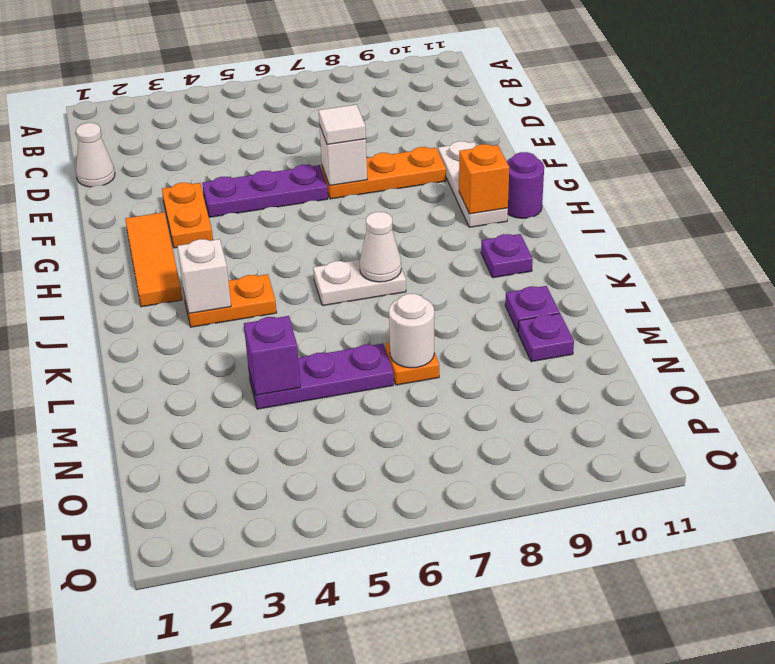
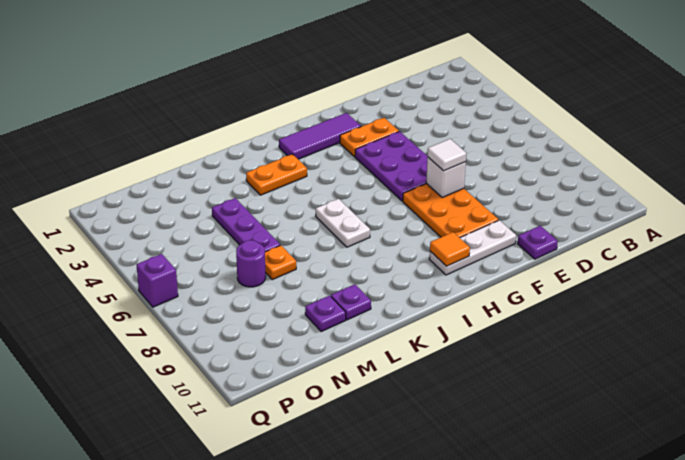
white 1x1 cone [76,123,115,187] -> none
purple 1x3 plate [202,165,328,217] -> purple 2x3 plate [355,131,428,201]
orange 1x3 plate [322,147,446,199] -> orange 2x3 plate [403,184,499,238]
orange 1x3 tile [125,212,182,307] -> purple 1x3 tile [279,113,361,159]
orange 1x1 brick [459,144,509,214] -> orange 1x1 tile [430,232,470,266]
purple 1x1 round brick [507,152,544,218] -> purple 1x1 round brick moved to [236,240,266,287]
orange 1x2 plate [183,274,277,327] -> orange 1x2 plate turned to [246,154,307,195]
white 1x1 brick [177,239,231,313] -> none
white 1x1 cone [360,212,401,282] -> none
purple 1x1 plate [481,234,533,278] -> purple 1x1 plate moved to [518,226,558,259]
purple 1x1 brick [244,316,300,395] -> purple 1x1 brick moved to [137,254,178,307]
white 1x1 round brick [389,294,434,368] -> none

